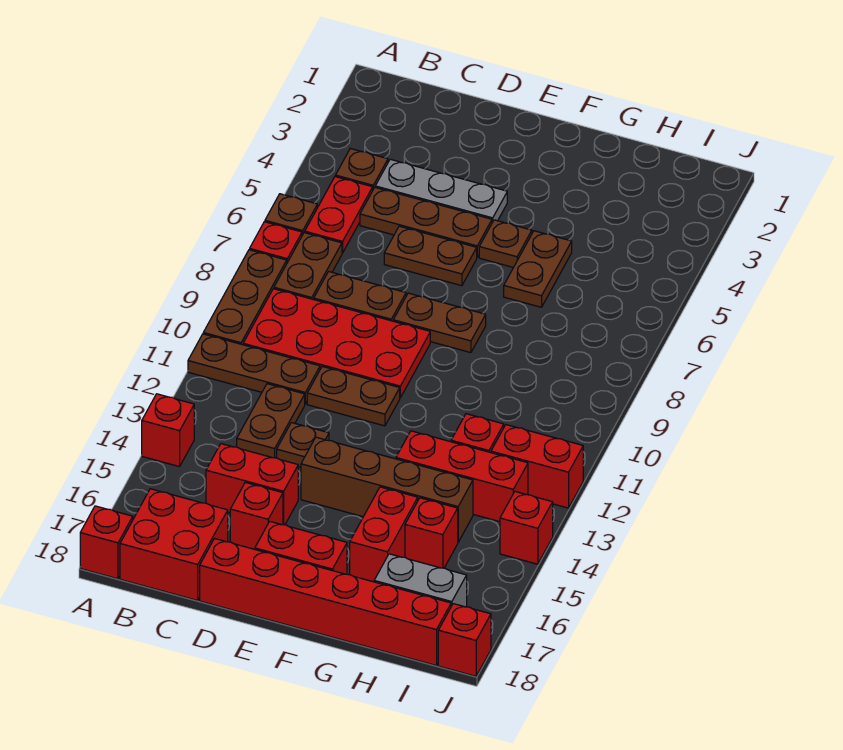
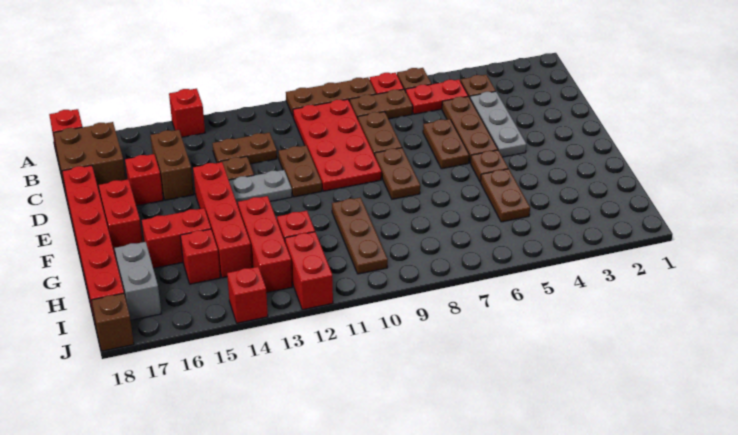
brown 1x3 plate [188,334,320,404] -> brown 1x3 plate moved to [332,198,388,274]
red 2x2 brick [120,489,228,600] -> brown 2x2 brick [53,122,126,192]
red 1x2 brick [206,444,298,525] -> brown 1x2 brick [150,130,194,200]
none -> grey 1x2 plate [229,170,292,206]
brown 1x4 brick [301,437,473,542] -> red 1x4 brick [193,162,253,278]
brown 1x2 plate [504,231,572,307] -> brown 1x2 plate turned to [481,169,530,222]
red 1x1 brick [438,604,491,676] -> brown 1x1 brick [92,294,134,351]

